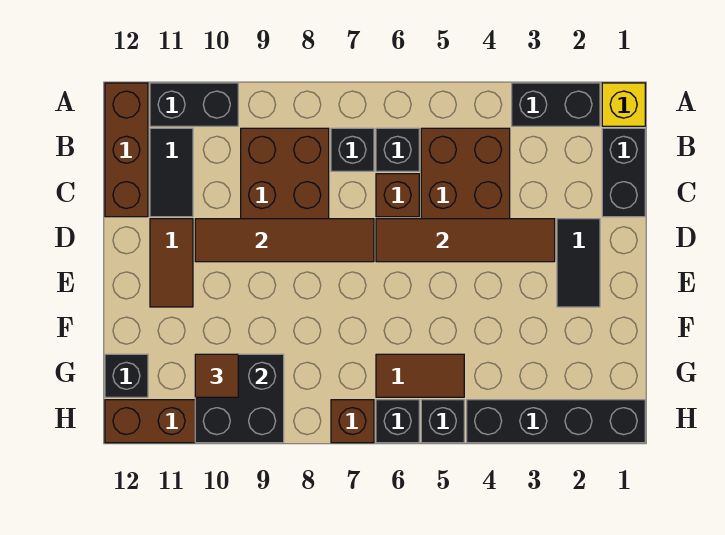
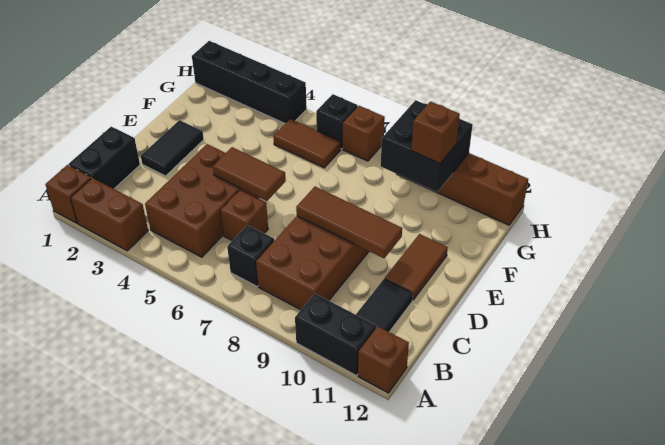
yellow 1x1 brick [602,83,645,126] -> brown 1x1 brick [46,165,91,223]
black 1x2 brick [512,83,600,126] -> brown 1x2 brick [71,178,148,251]
brown 1x3 brick [105,83,148,217] -> brown 1x1 brick [358,327,409,393]
black 1x1 brick [376,128,419,171] -> none
brown 1x4 tile [376,219,555,262] -> brown 1x2 tile [213,147,286,201]
brown 1x4 tile [195,219,374,262] -> brown 1x3 tile [296,187,402,258]
brown 1x1 tile [195,354,238,397] -> brown 1x1 brick [411,101,460,163]
black 1x1 brick [105,354,148,397] -> none
black 1x1 brick [421,400,464,443] -> none

